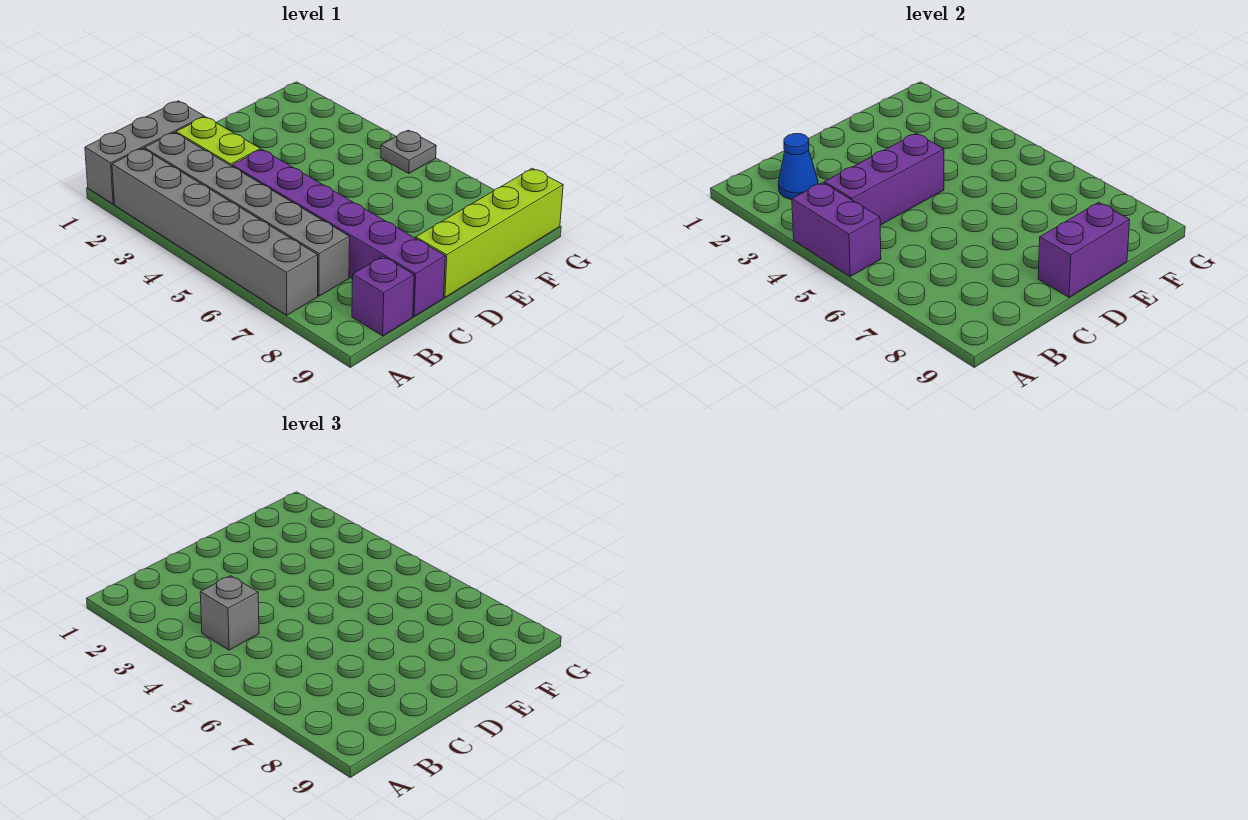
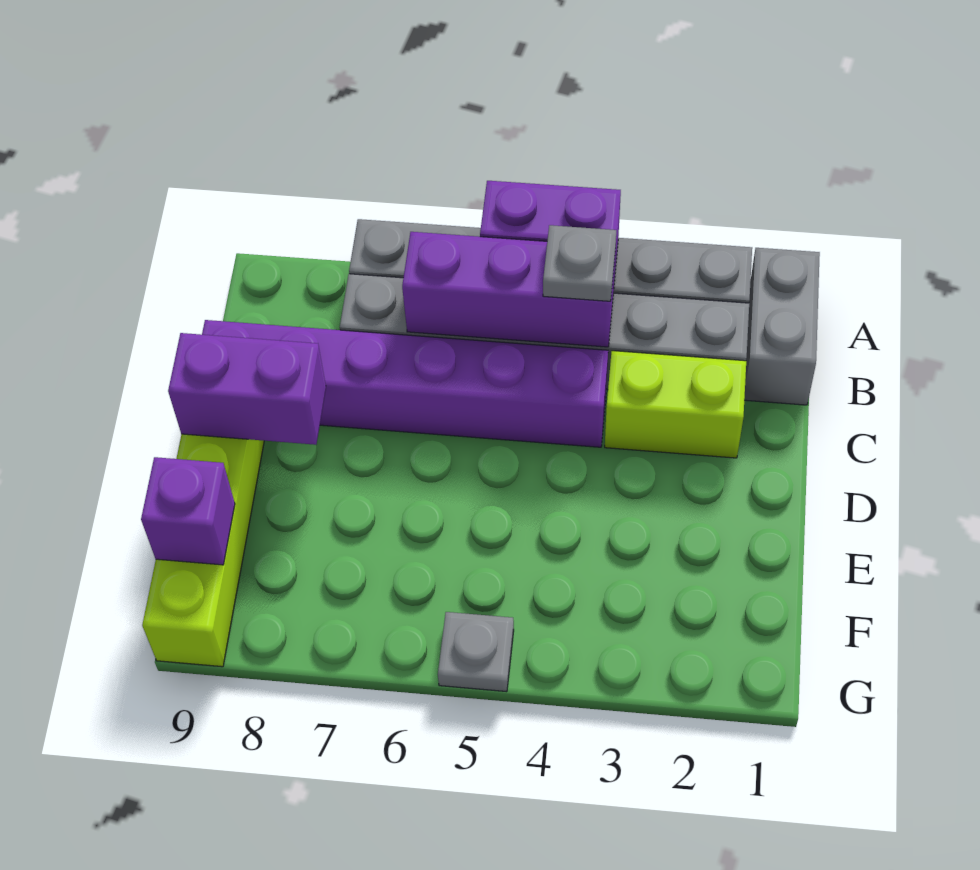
grey 1x3 brick [85,101,204,204] -> grey 1x2 brick [744,248,820,405]
blue 1x1 cone [778,134,818,200] -> none
purple 1x3 brick [824,133,944,225] -> purple 1x3 brick turned to [402,232,616,347]
grey 1x1 brick [200,576,259,650] -> grey 1x1 plate [543,225,616,301]
purple 1x1 brick [352,256,414,336] -> purple 1x1 brick moved to [141,457,235,565]
purple 1x2 brick [1038,202,1130,297] -> purple 1x2 brick turned to [168,333,326,445]

